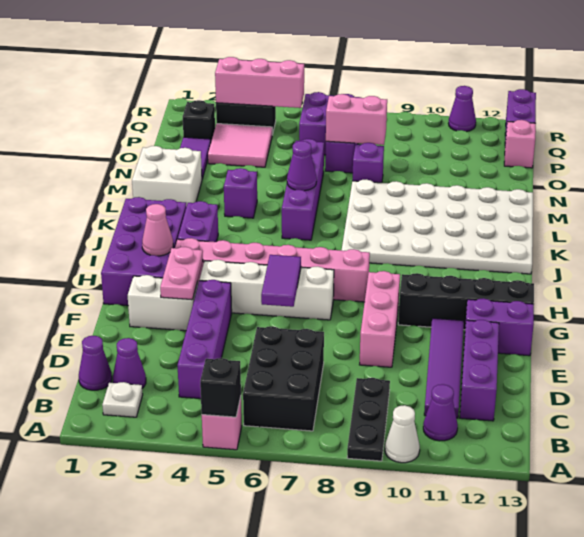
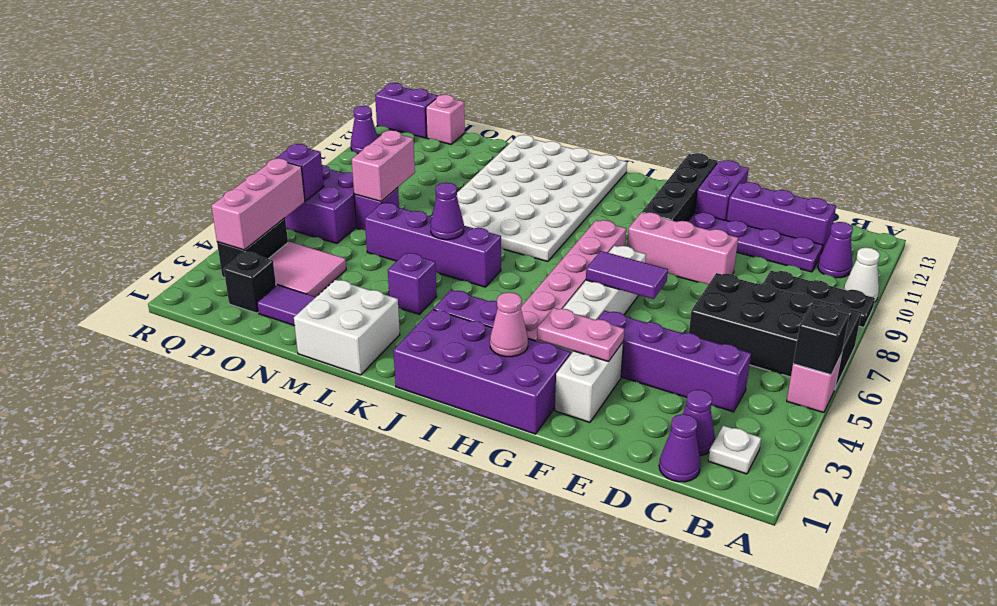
black 2x3 brick [243,326,324,431] -> black 2x4 brick [689,273,862,388]
purple 1x4 tile [424,318,464,418] -> purple 1x4 plate [688,213,823,272]
purple 1x1 brick [352,143,384,183] -> purple 1x1 brick moved to [276,144,324,201]

